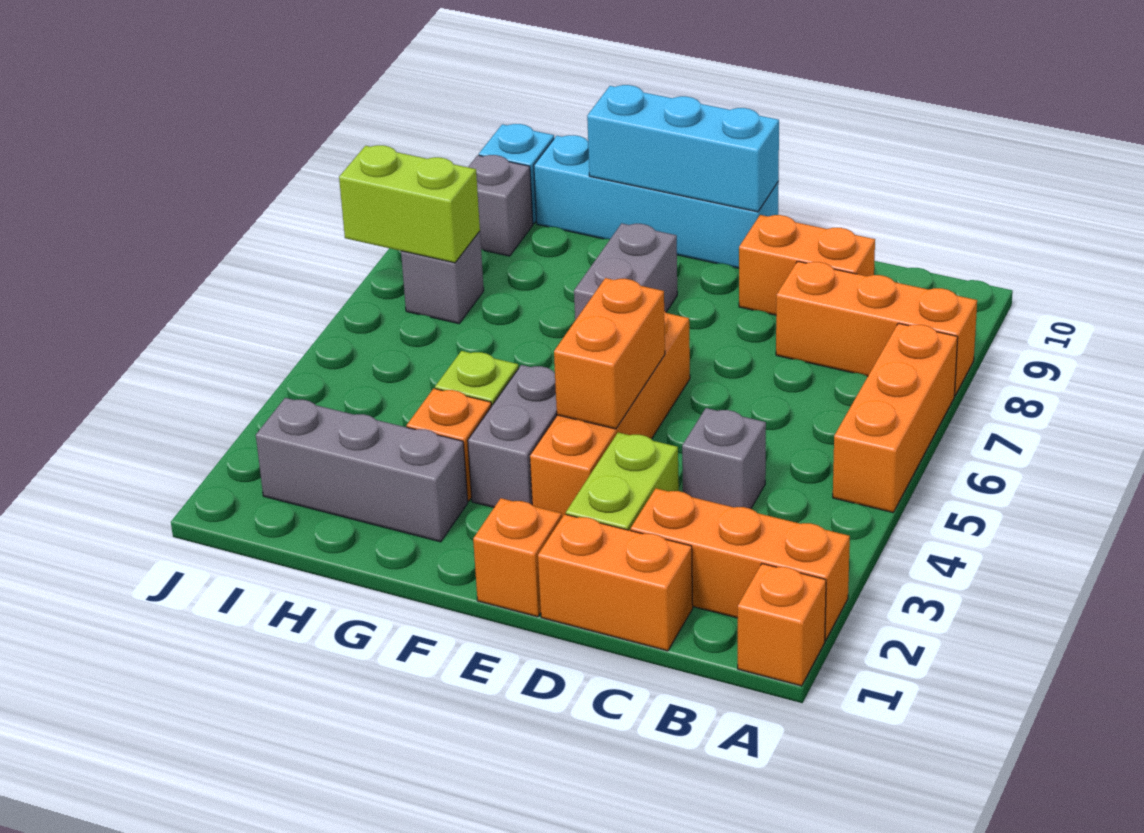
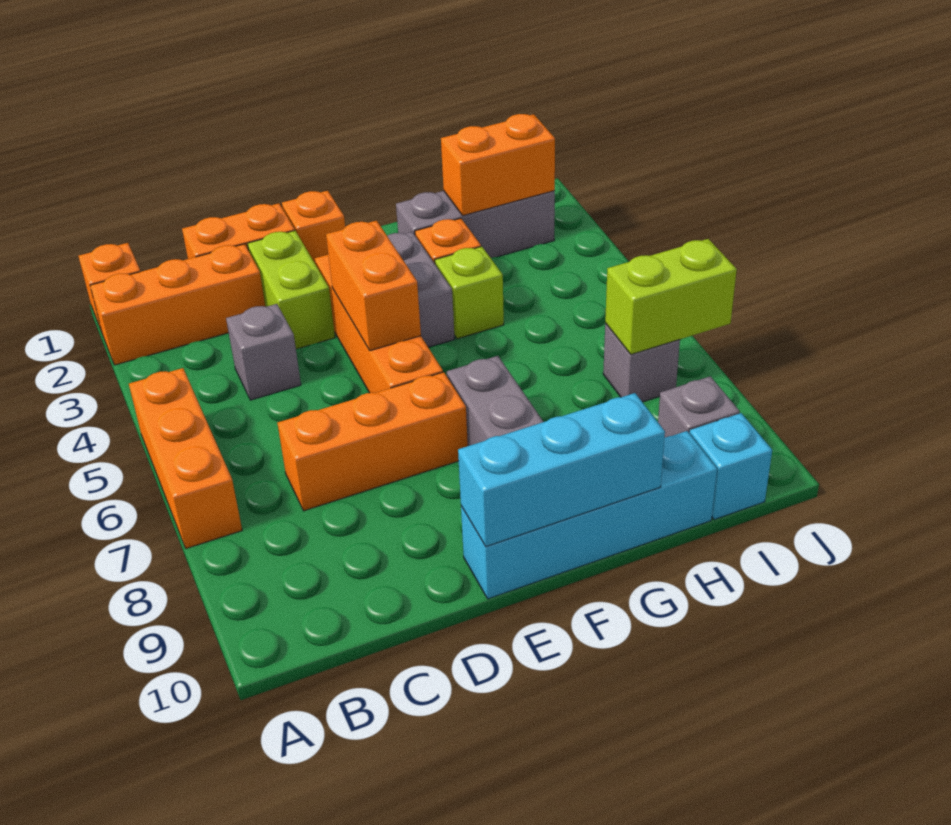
orange 1x3 brick [776,261,977,396] -> orange 1x3 brick moved to [278,372,468,511]
orange 1x2 brick [739,215,875,315] -> orange 1x2 brick moved to [441,114,555,216]

